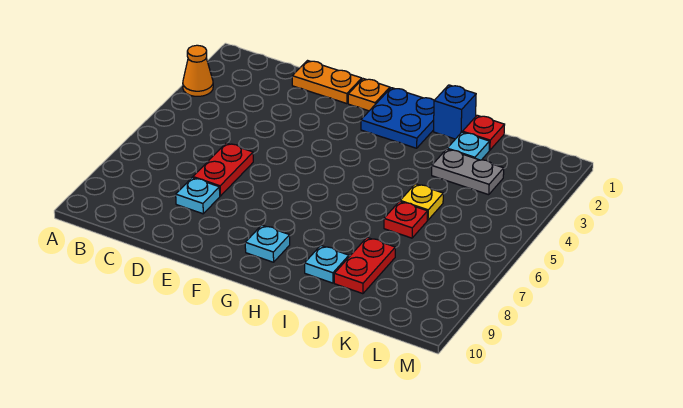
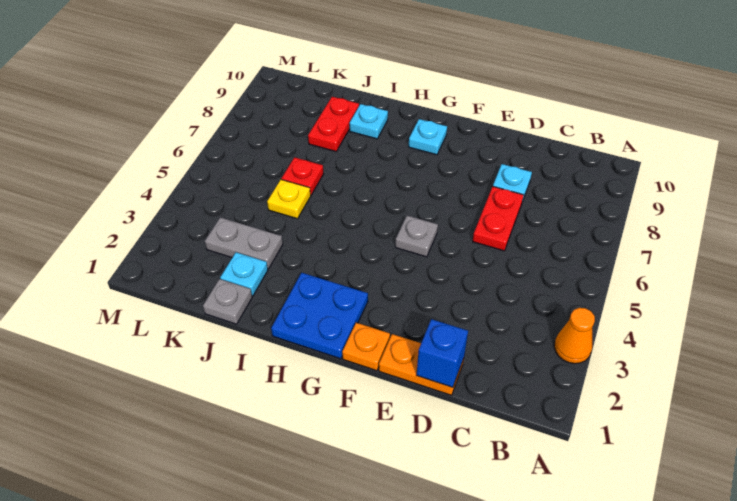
none -> grey 1x1 plate [395,216,438,257]
blue 1x1 brick [434,85,476,139] -> blue 1x1 brick moved to [417,319,468,387]
red 1x1 plate [463,115,505,150] -> grey 1x1 plate [203,279,252,324]

